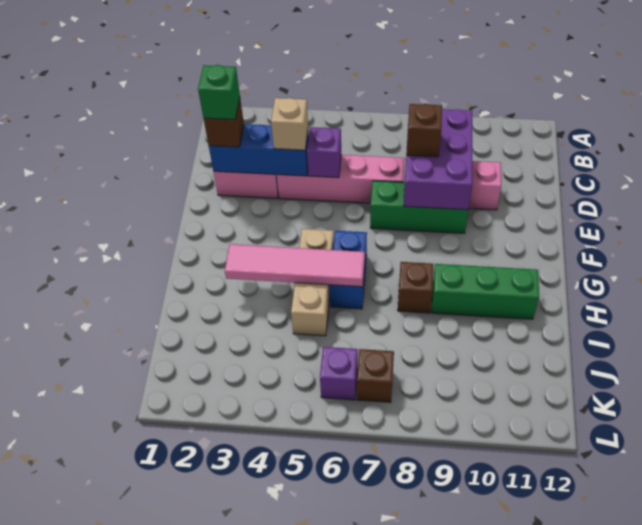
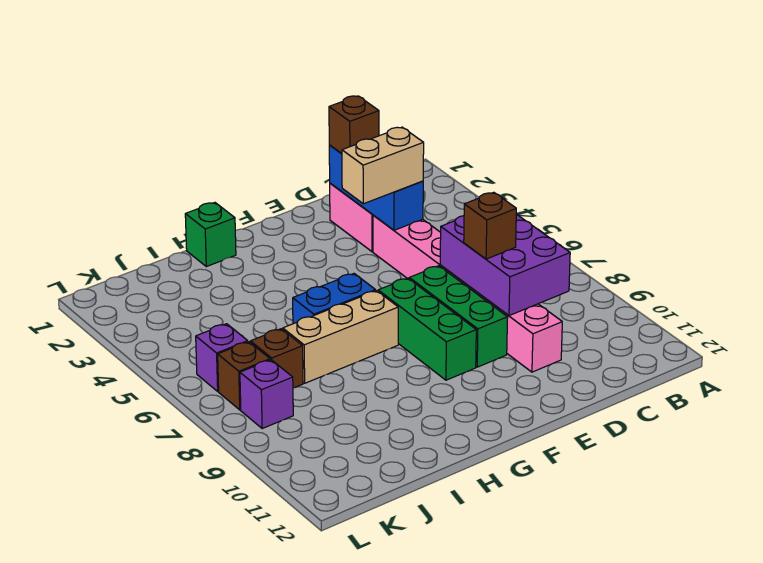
purple 2x3 brick [404,109,472,210] -> purple 2x3 brick turned to [440,214,570,316]
green 1x1 brick [198,65,240,120] -> green 1x1 brick moved to [185,203,236,267]
tan 1x1 brick [271,98,308,150] -> tan 1x2 brick [342,127,424,204]
purple 1x1 brick [307,127,341,178] -> purple 1x1 brick moved to [240,360,293,428]
tan 1x3 brick [291,229,334,336] -> tan 1x3 brick moved to [283,291,398,383]
pink 1x4 tile [225,244,365,287] -> none
brown 1x1 brick [398,262,433,313] -> brown 1x1 brick moved to [250,329,303,388]
green 1x3 brick [432,264,539,319] -> green 1x3 brick moved to [378,278,476,380]

